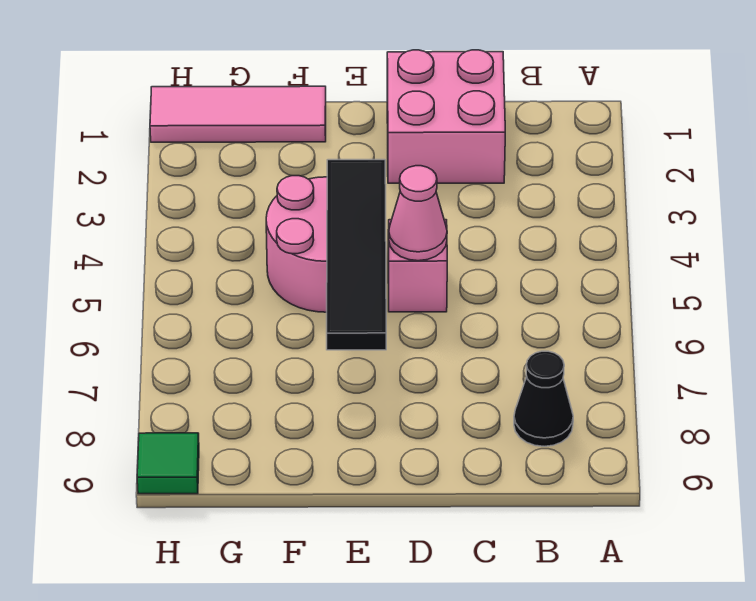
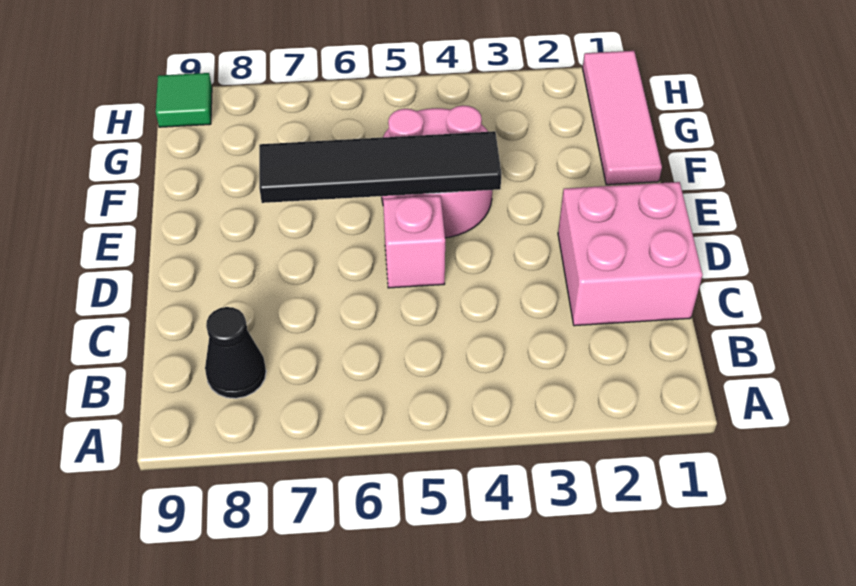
pink 1x1 cone [389,166,447,261] -> none

